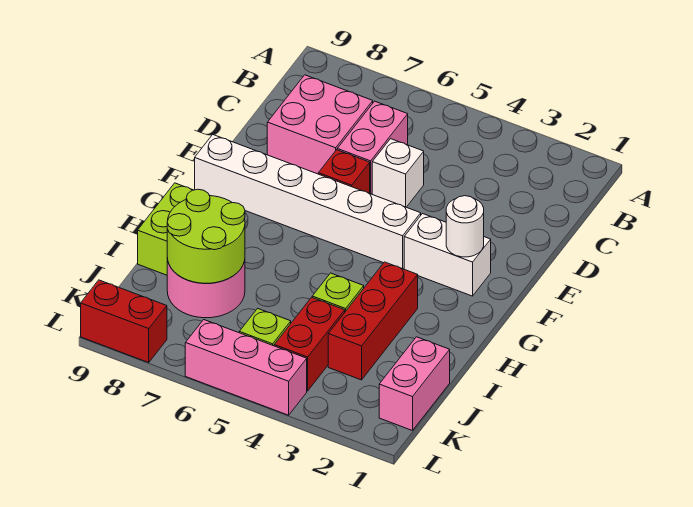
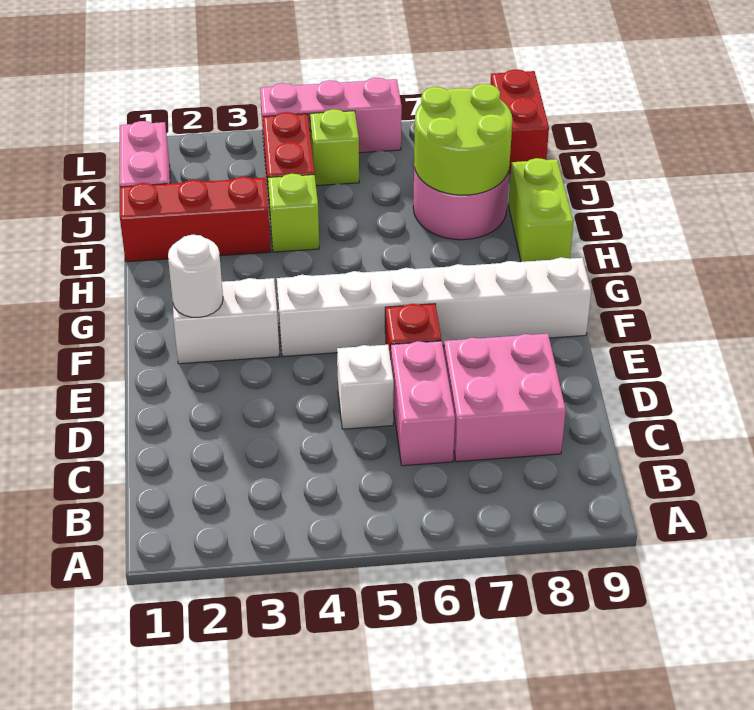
red 1x3 brick [328,262,418,380] -> red 1x3 brick turned to [120,177,271,262]
red 1x2 brick [81,280,167,362] -> red 1x2 brick turned to [490,69,549,173]

